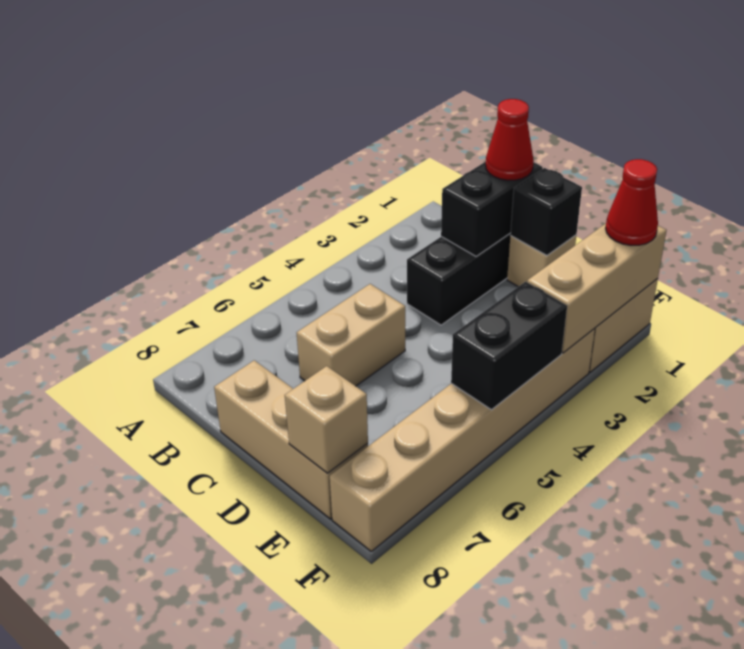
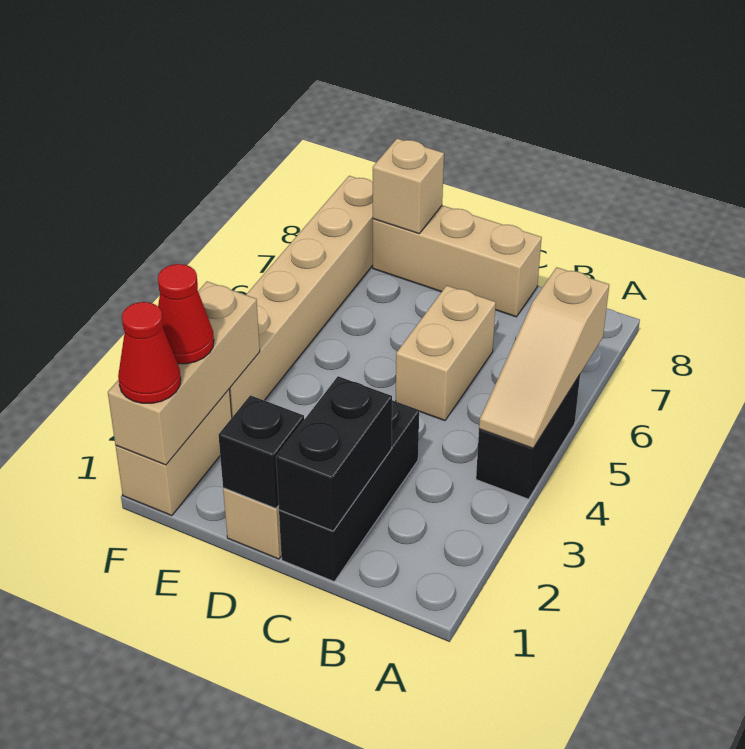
none -> tan 1x3 slope [479,267,609,448]
red 1x1 cone [486,99,534,180] -> red 1x1 cone moved to [158,264,214,364]
black 1x2 brick [451,282,567,410] -> black 1x2 brick moved to [476,375,580,499]

